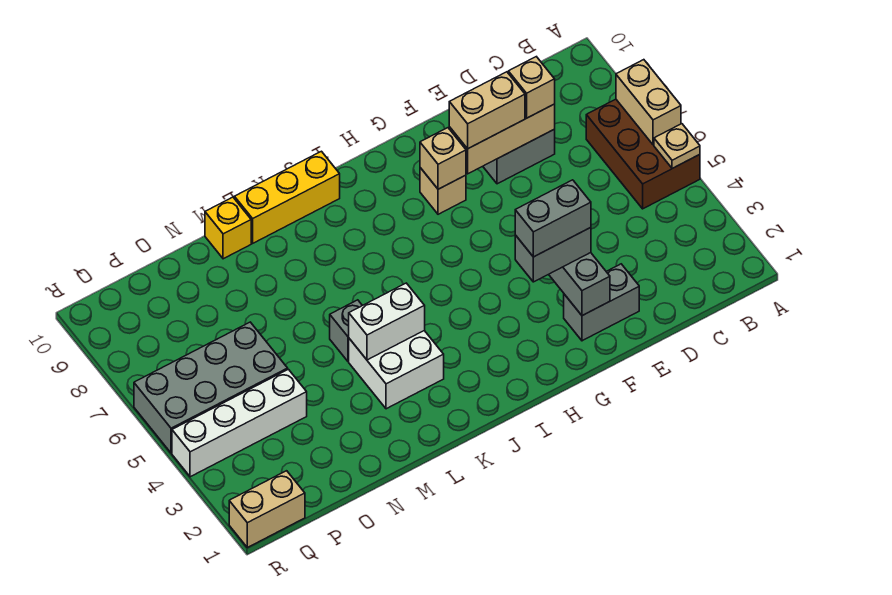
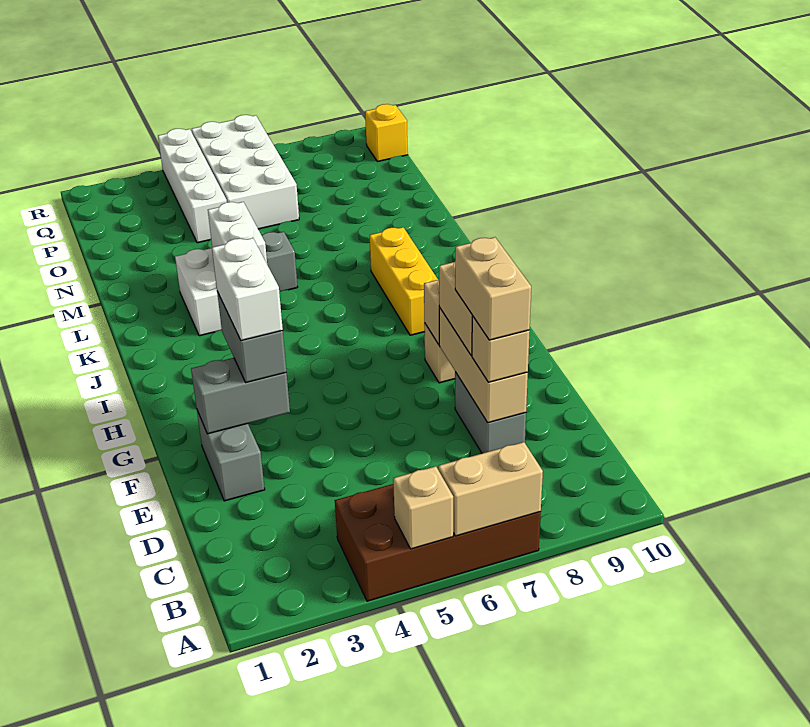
brown 2x3 brick [586,99,700,209] -> brown 2x4 brick [335,484,541,601]
tan 1x1 plate [654,124,700,168] -> tan 1x1 brick [393,466,453,549]
grey 1x2 brick [515,180,591,257] -> white 1x2 brick [212,238,283,341]
yellow 1x3 brick [234,151,340,243] -> yellow 1x3 brick moved to [370,227,438,335]
yellow 1x1 brick [205,197,251,259] -> yellow 1x1 brick moved to [365,104,408,162]
grey 2x4 brick [134,322,288,453] -> white 2x4 brick [192,115,299,229]
tan 1x2 brick [229,471,305,548] -> tan 1x2 brick moved to [455,237,531,340]

